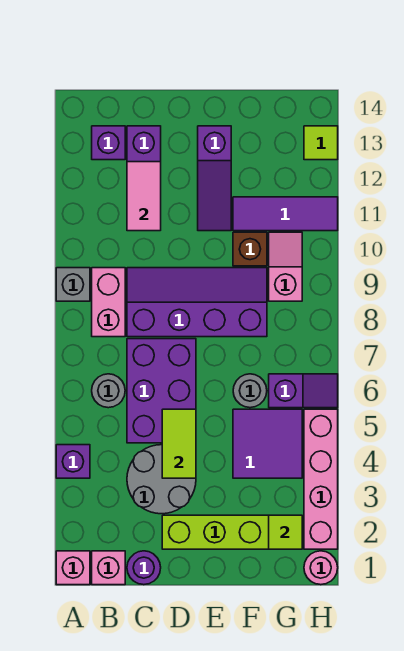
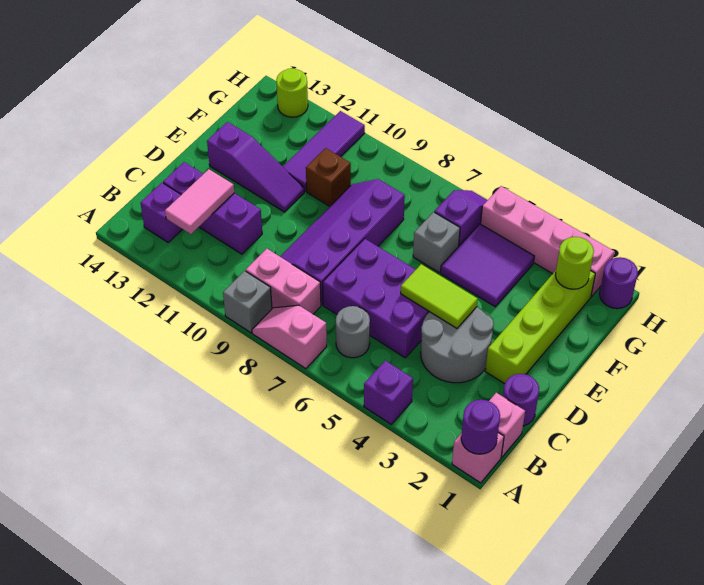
none -> purple 1x1 round brick [461,400,500,454]
pink 1x2 tile [127,162,161,231] -> pink 1x2 tile turned to [165,169,234,234]
grey 1x1 round brick [233,374,267,408] -> grey 1x1 brick [413,212,460,273]
lime 1x1 tile [269,515,302,549] -> lime 1x1 round brick [555,237,594,289]
pink 1x2 slope [269,232,302,301] -> pink 1x2 slope moved to [252,305,327,369]
pink 1x1 round brick [304,551,338,585] -> purple 1x1 round brick [599,257,638,309]
lime 1x1 tile [304,126,338,160] -> lime 1x1 round brick [276,68,308,117]

